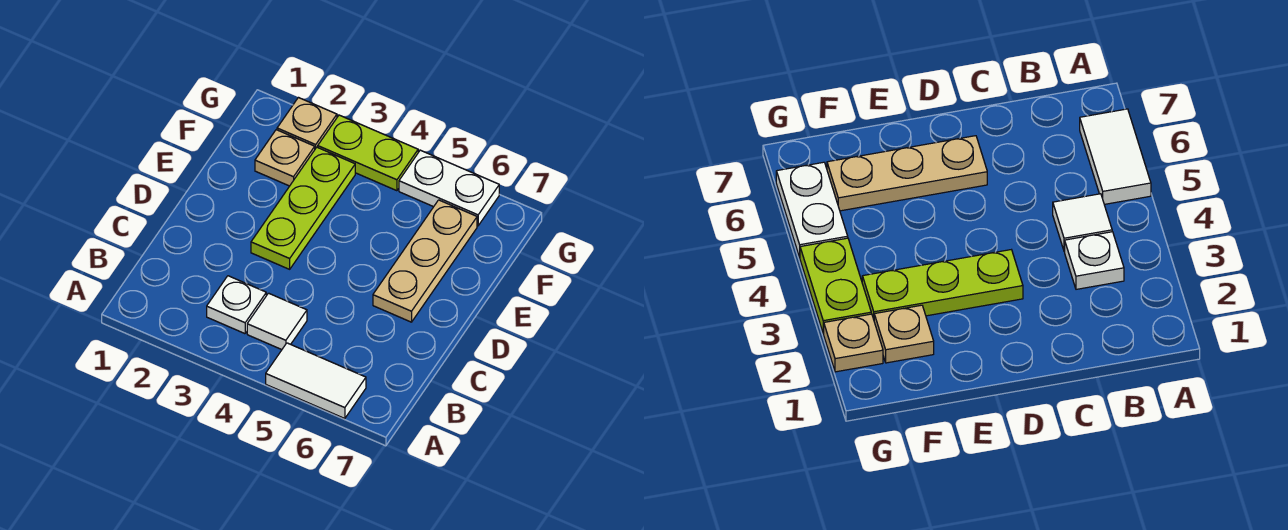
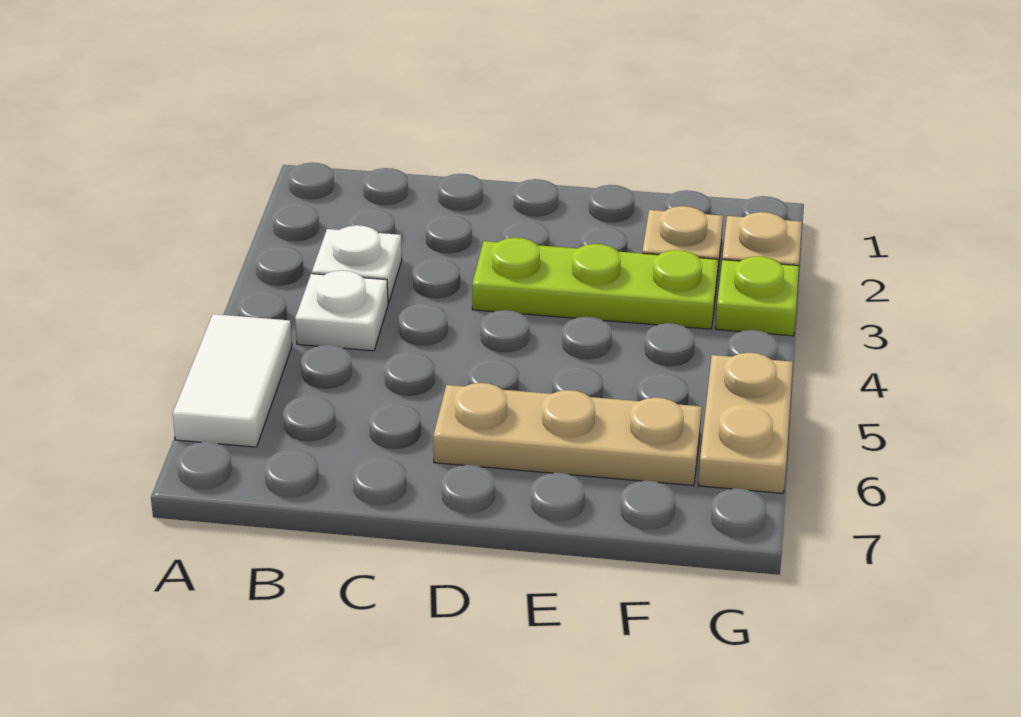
white 1x1 tile [247,293,307,350] -> white 1x1 plate [295,270,388,351]
lime 1x2 plate [318,115,418,191] -> lime 1x1 plate [716,256,799,336]
white 1x2 plate [399,150,499,226] -> tan 1x2 plate [698,353,793,493]

